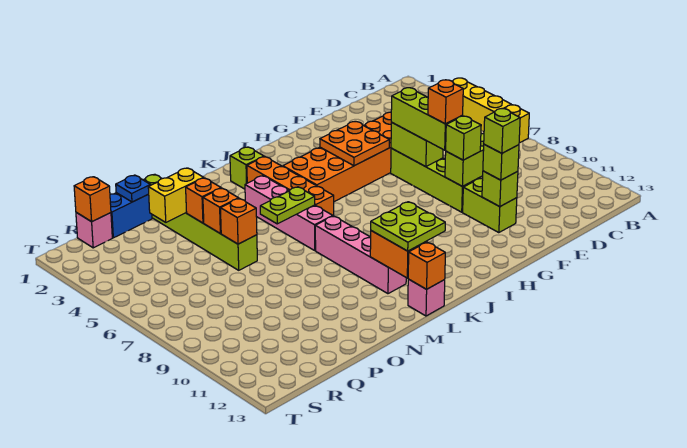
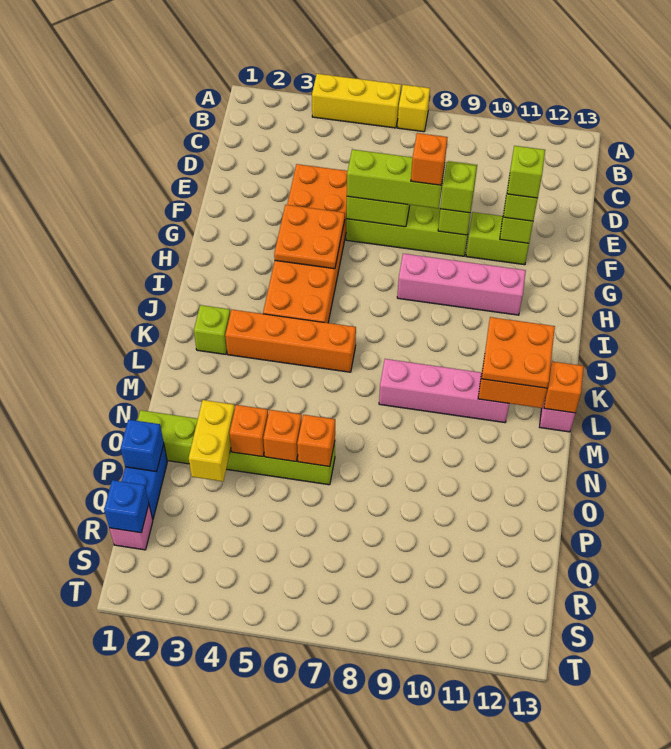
lime 2x2 plate [371,202,445,251] -> orange 2x2 plate [481,317,555,388]
pink 1x4 brick [245,176,332,250] -> pink 1x4 brick moved to [397,254,526,315]
lime 1x2 plate [260,187,315,224] -> none
blue 1x1 plate [116,175,151,202] -> blue 1x1 brick [121,420,164,472]
orange 1x1 brick [74,177,111,222] -> blue 1x1 brick [104,480,149,533]

